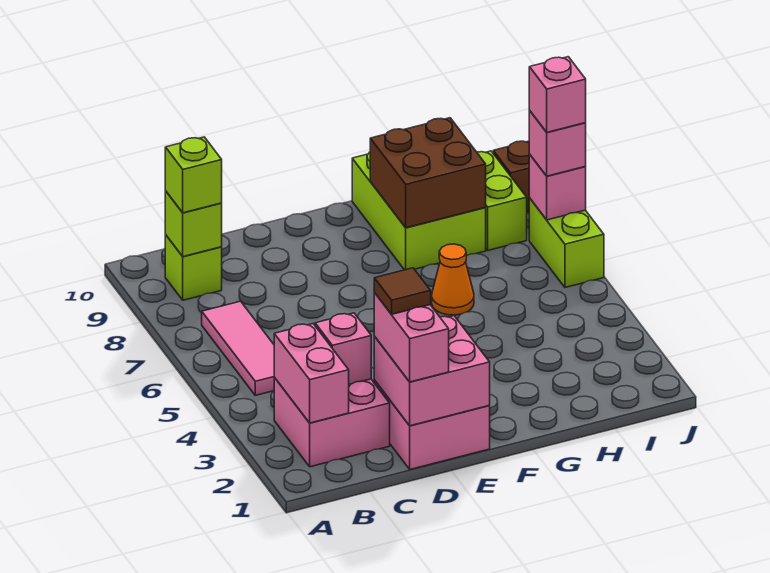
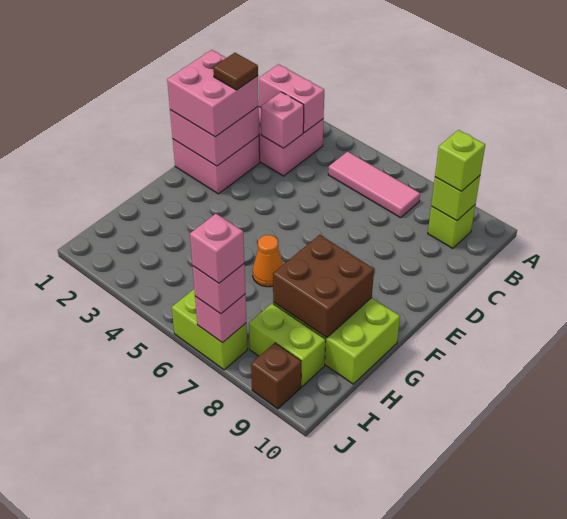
pink 1x2 brick [374,293,449,382] -> pink 2x2 brick [167,50,259,137]

